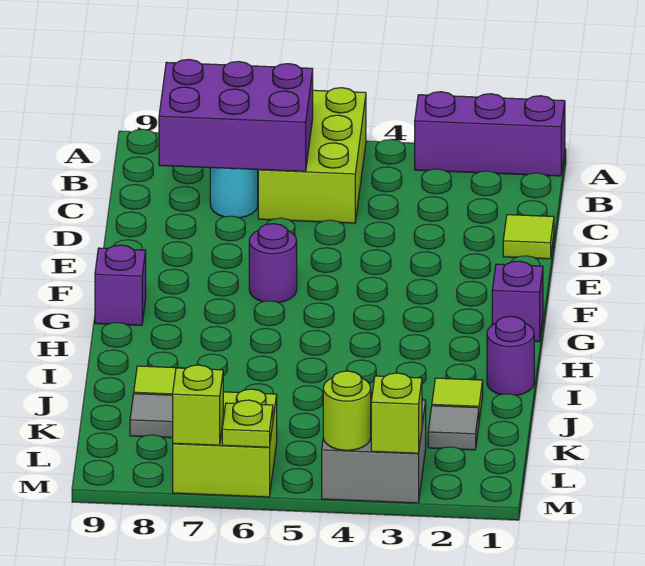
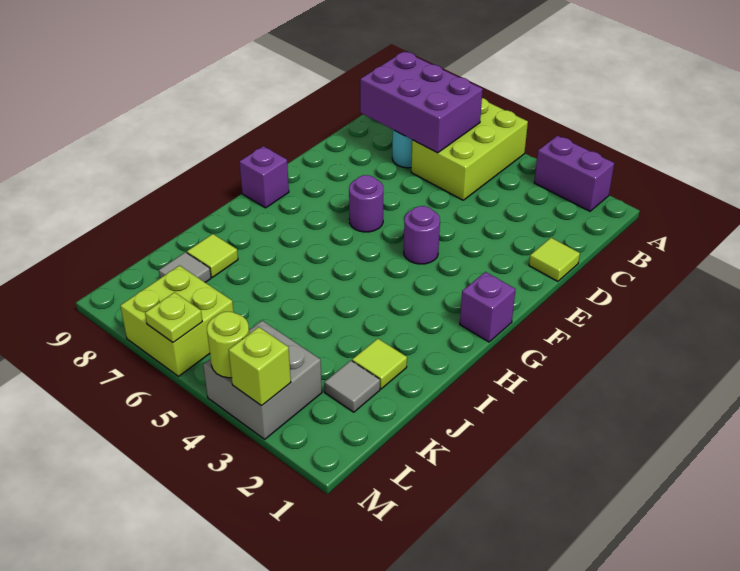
purple 1x3 brick [415,92,565,176] -> purple 1x2 brick [534,136,614,211]
purple 1x1 round brick [487,316,534,395] -> purple 1x1 round brick moved to [404,206,440,264]
lime 1x1 brick [173,365,223,445] -> none

